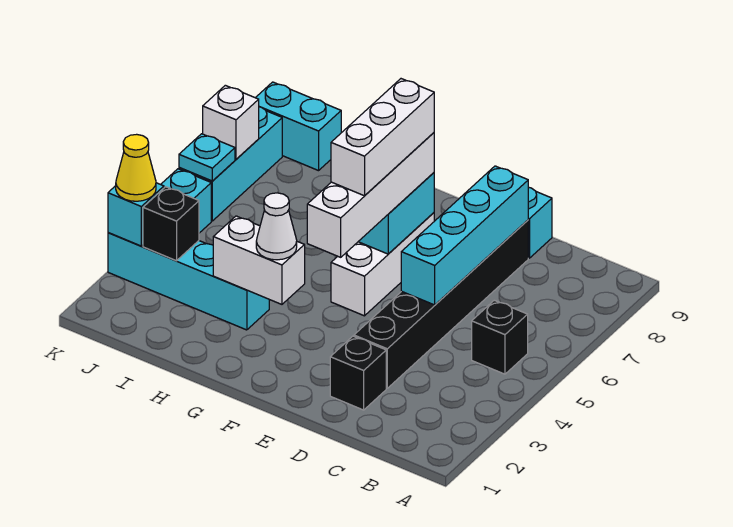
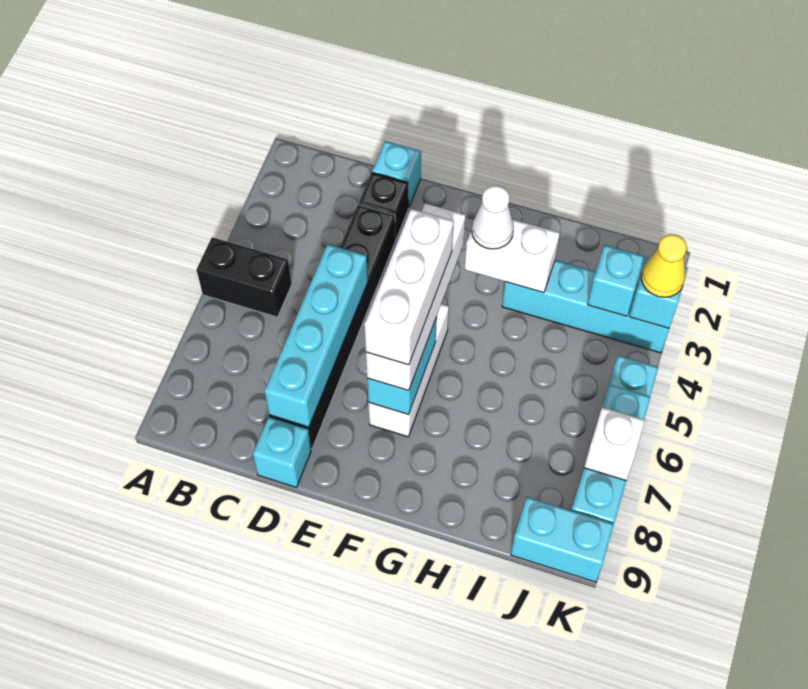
black 1x1 brick [472,300,528,374] -> black 1x2 brick [197,237,292,317]
none -> cyan 1x1 brick [372,141,421,208]
black 1x1 brick [143,187,199,261] -> cyan 1x1 brick [588,245,645,316]

